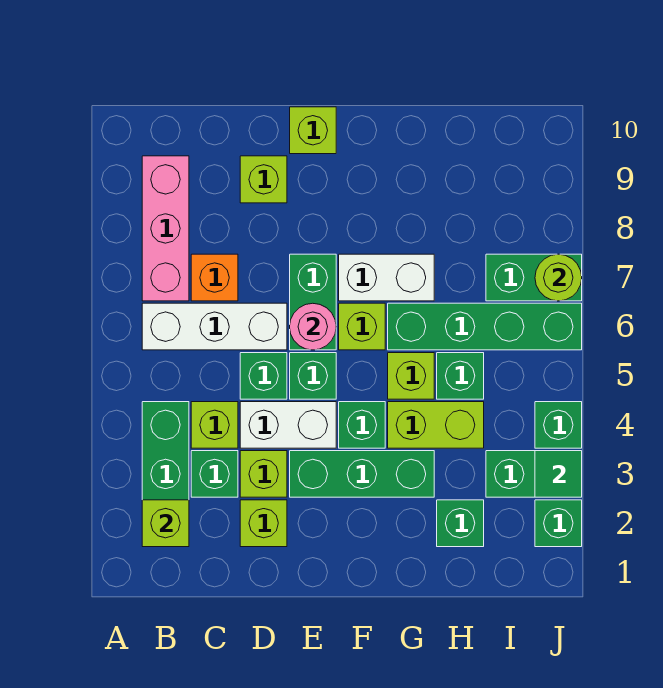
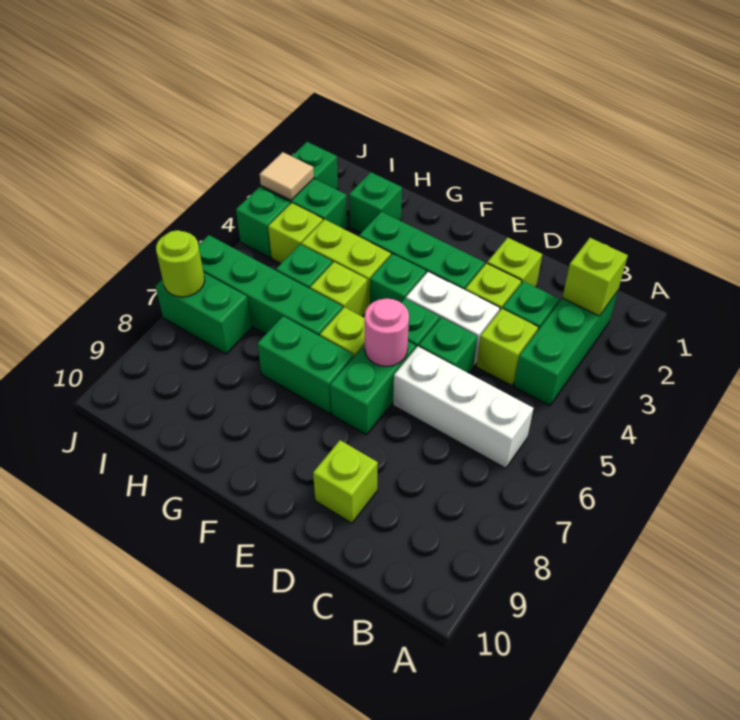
pink 1x3 brick [142,156,189,301] -> none
orange 1x1 brick [191,254,238,301] -> none
lime 1x1 brick [290,107,336,154] -> lime 1x1 brick moved to [268,203,323,263]
white 1x2 brick [339,254,434,301] -> green 1x2 brick [257,316,353,414]
green 1x1 tile [535,451,582,497] -> tan 1x1 tile [260,152,314,200]

